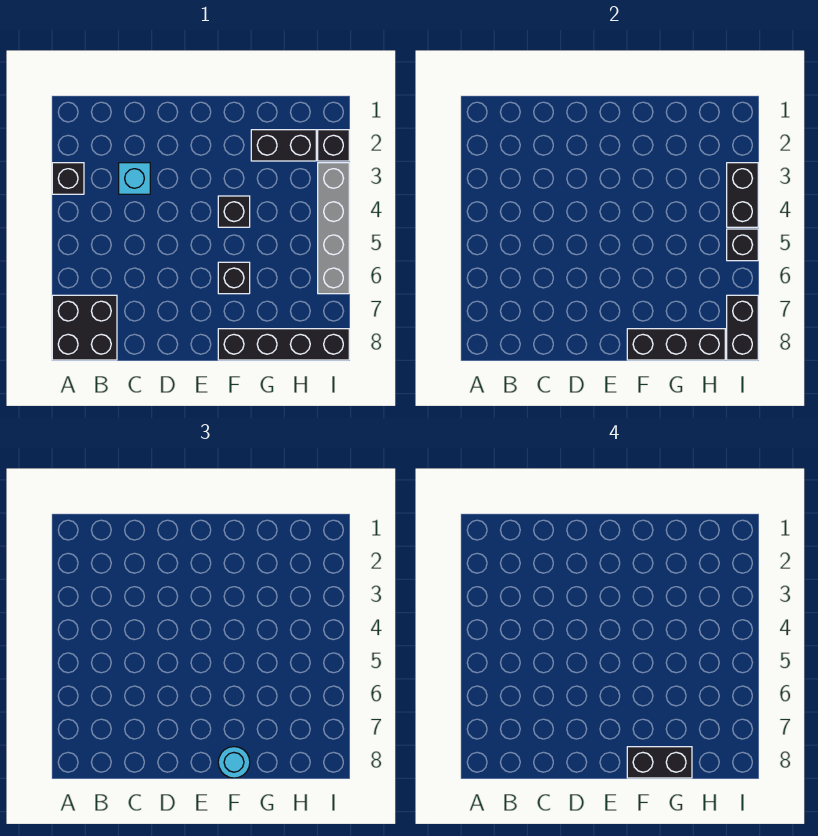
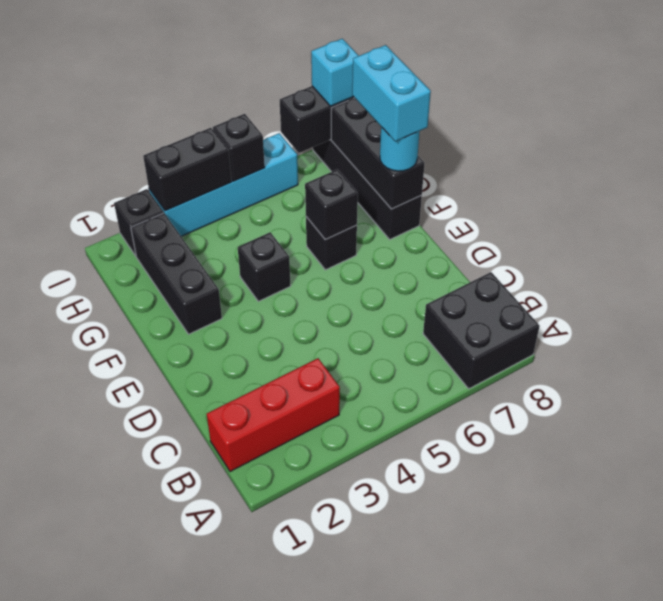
black 1x1 brick [52,163,84,194] -> black 1x1 brick moved to [305,169,358,240]
none -> red 1x3 brick [207,358,340,472]
cyan 1x1 brick [119,163,150,194] -> cyan 1x1 brick moved to [311,39,359,106]
black 1x2 brick [627,747,692,778] -> cyan 1x2 brick [352,45,431,141]
black 1x2 brick [251,130,316,161] -> black 1x3 brick [131,213,222,334]
grey 1x4 brick [318,163,349,294] -> cyan 1x4 brick [149,133,298,236]

